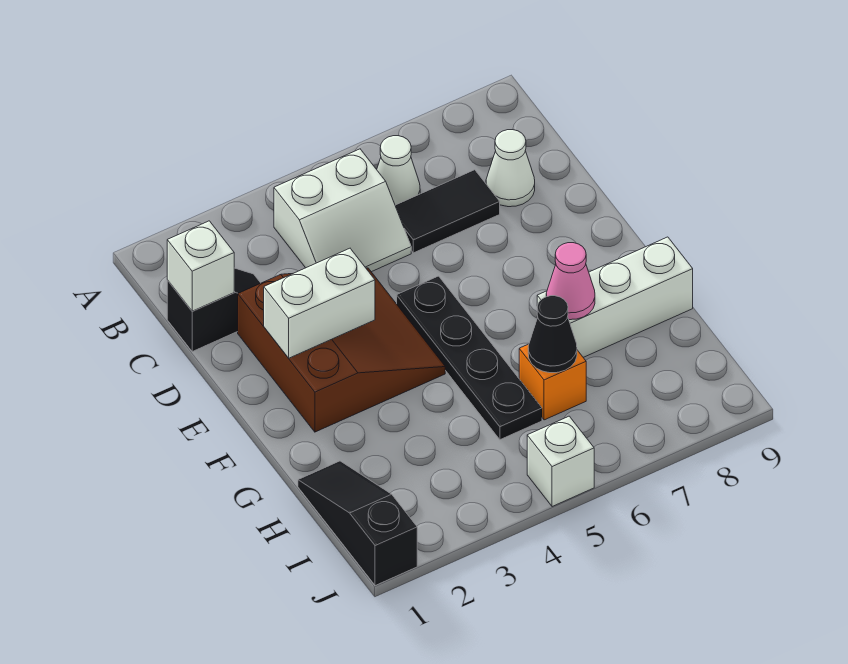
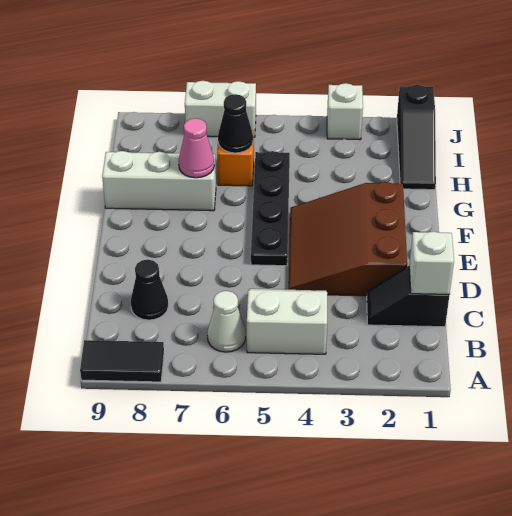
black 1x2 tile [395,170,500,253] -> black 1x2 tile moved to [80,340,164,382]
white 1x1 cone [486,130,535,207] -> black 1x1 cone [131,260,168,320]
white 1x2 brick [264,248,375,358] -> white 1x2 brick moved to [185,81,256,137]
white 1x1 brick [527,416,594,507] -> white 1x1 brick moved to [327,83,363,140]

